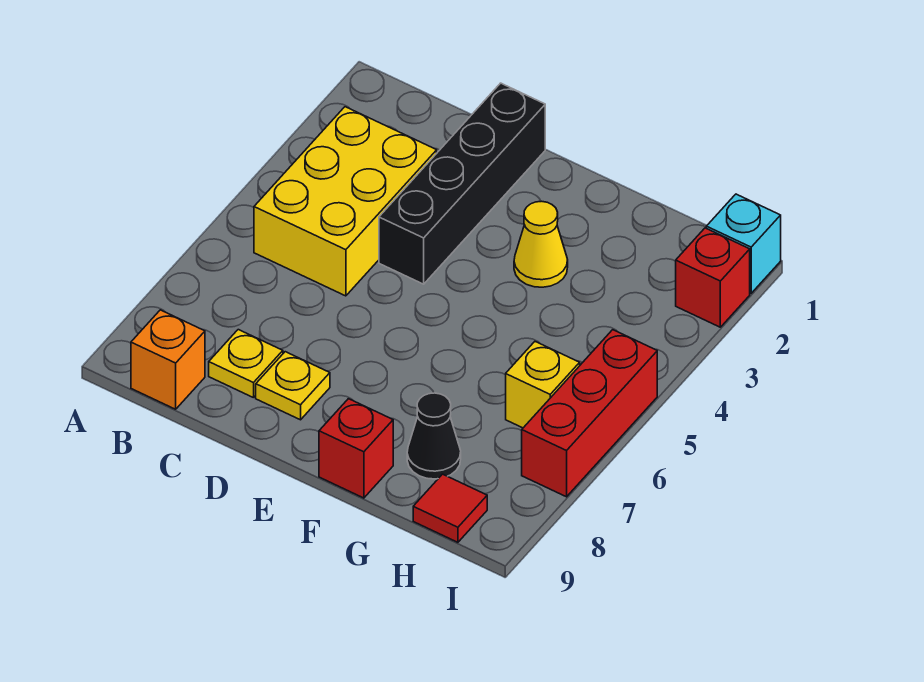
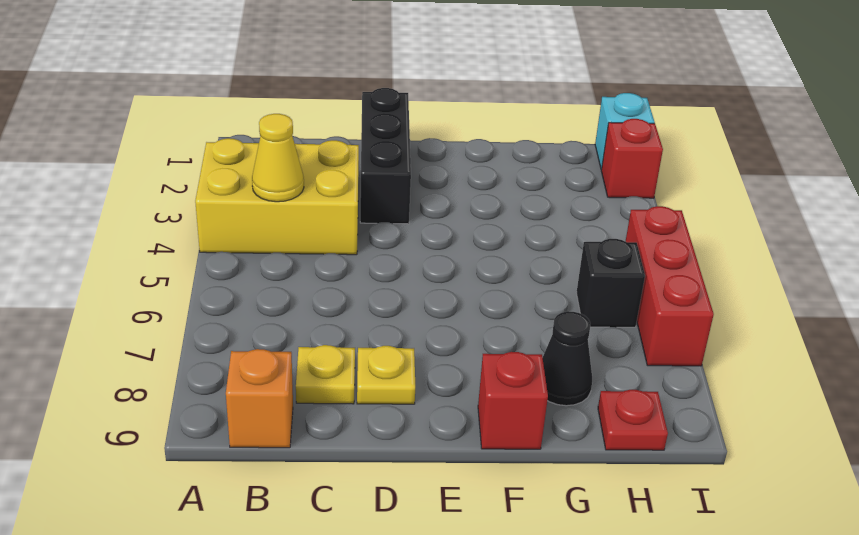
yellow 2x3 brick [254,107,437,296] -> yellow 2x3 brick turned to [195,138,359,255]
black 1x4 brick [379,83,545,284] -> black 1x3 brick [360,88,411,224]
yellow 1x1 cone [514,201,568,287] -> yellow 1x1 cone moved to [252,114,304,202]
yellow 1x1 brick [506,342,580,428] -> black 1x1 brick [576,239,645,327]
red 1x1 tile [413,474,487,542] -> red 1x1 plate [598,390,668,450]

